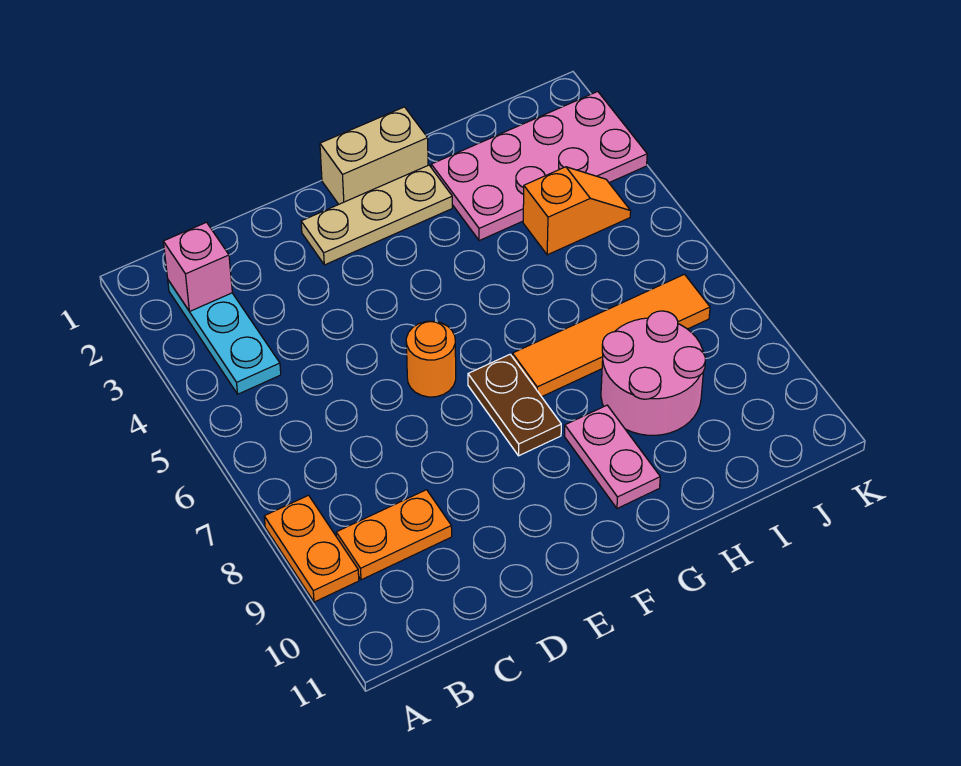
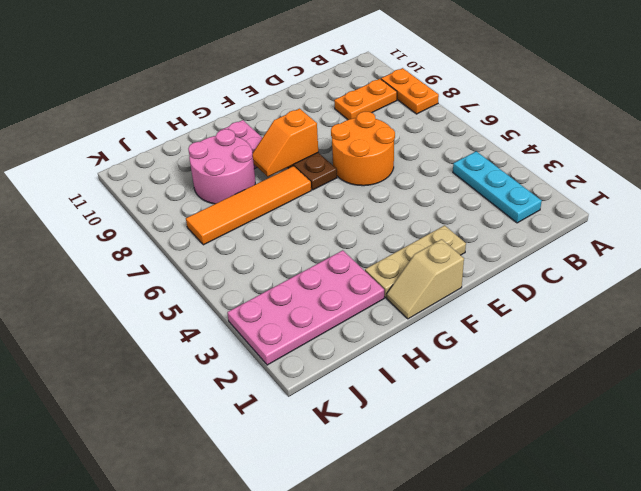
pink 1x1 brick [163,222,232,312] -> none
orange 1x1 round brick [406,321,456,397] -> orange 2x2 round brick [331,112,395,186]
tan 1x2 brick [320,107,428,204] -> tan 1x2 slope [387,239,464,319]
orange 1x2 slope [523,167,631,255] -> orange 1x2 slope moved to [253,109,318,177]

